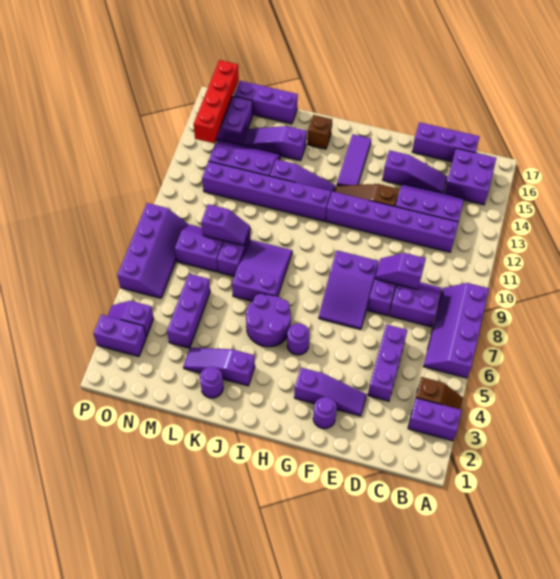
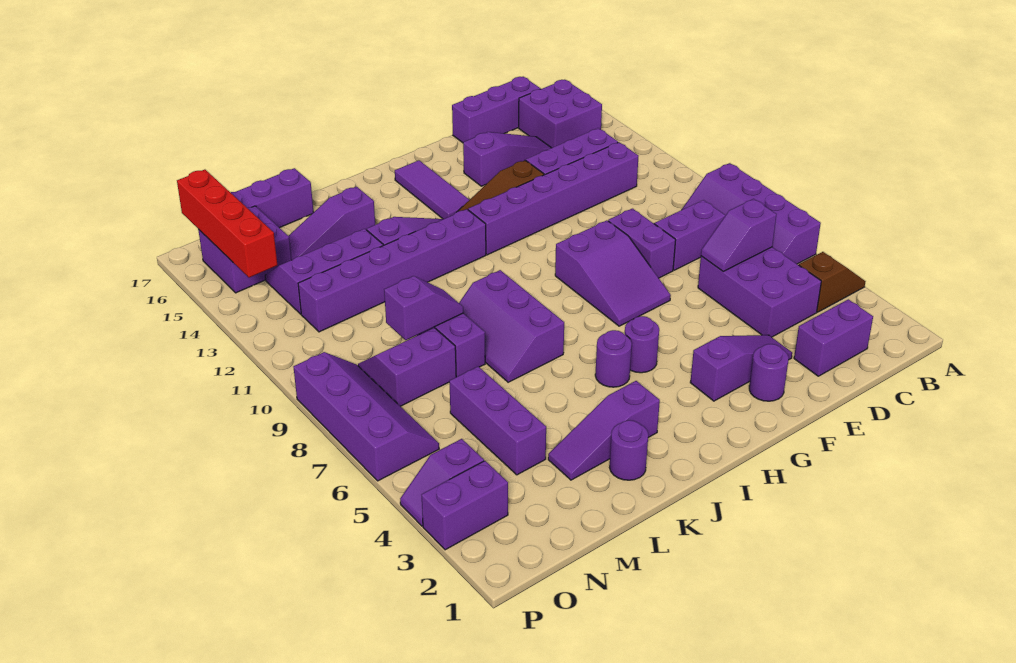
purple 1x2 brick [408,398,462,441] -> purple 1x2 brick moved to [794,299,873,376]
purple 1x3 brick [368,324,407,401] -> purple 2x3 brick [698,247,821,337]
purple 1x2 slope [375,253,426,290] -> purple 1x2 slope moved to [701,199,777,271]
purple 2x2 round brick [246,294,291,347] -> purple 1x1 round brick [595,330,632,387]
purple 2x3 slope [232,240,292,301] -> purple 2x3 slope turned to [459,270,564,382]
brown 1x1 brick [307,115,332,149] -> none

